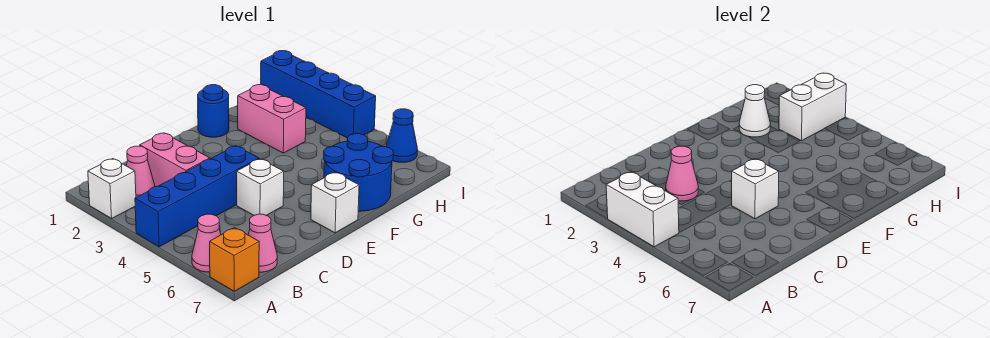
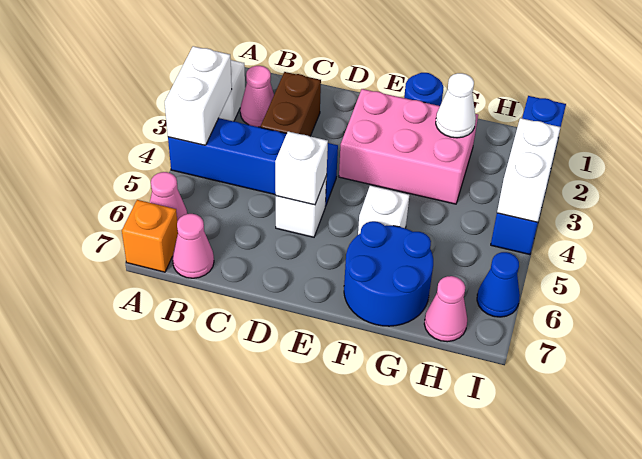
pink 1x2 brick [140,133,210,187] -> brown 1x2 brick [261,72,321,136]
pink 1x1 cone [666,146,698,201] -> pink 1x1 cone moved to [424,276,467,342]
white 1x1 brick [311,172,359,233] -> white 1x1 brick moved to [358,186,409,235]
pink 1x2 brick [238,85,306,153] -> pink 2x3 brick [339,89,478,204]
white 1x2 brick [779,73,846,141] -> white 1x2 brick turned to [497,118,561,222]

